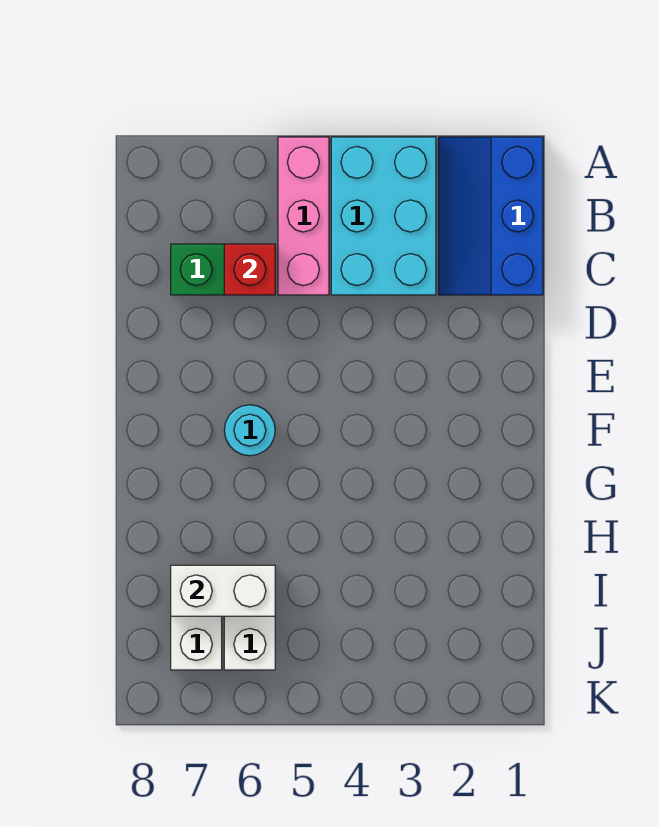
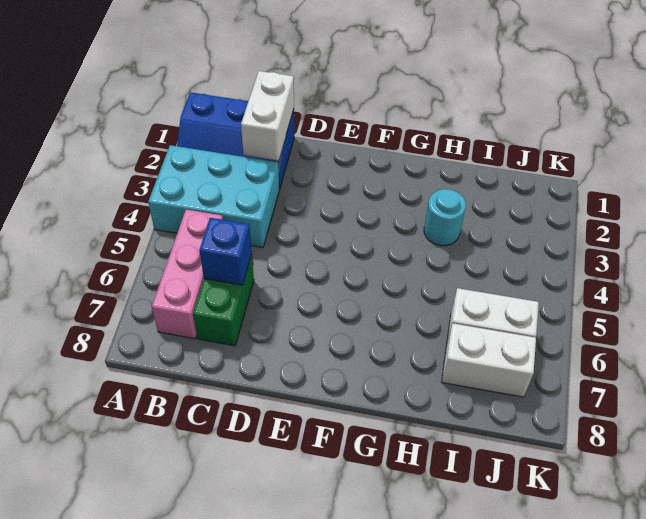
pink 1x3 brick [278,137,329,295] -> pink 1x3 brick turned to [152,209,223,339]
red 1x1 brick [224,244,275,295] -> blue 1x1 brick [199,218,252,285]
cyan 1x1 round brick [224,405,275,456] -> cyan 1x1 round brick moved to [424,189,466,246]
white 1x2 brick [171,565,275,616] -> white 1x2 brick moved to [241,71,294,160]

